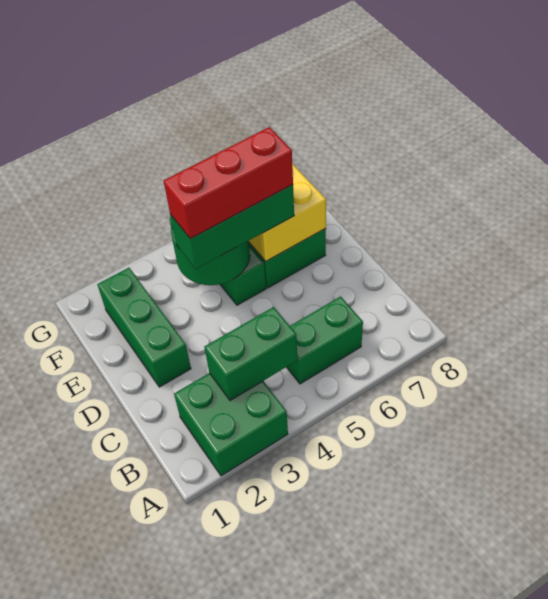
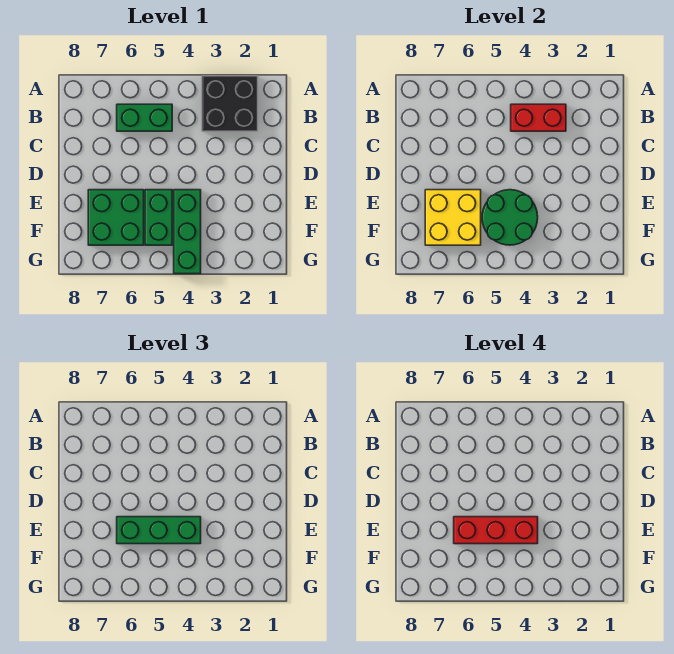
green 2x2 brick [174,373,288,476] -> black 2x2 brick [202,76,258,131]
green 1x2 brick [204,307,297,401] -> red 1x2 brick [511,104,566,131]
green 1x3 brick [97,268,191,387] -> green 1x3 brick moved to [174,190,201,274]

